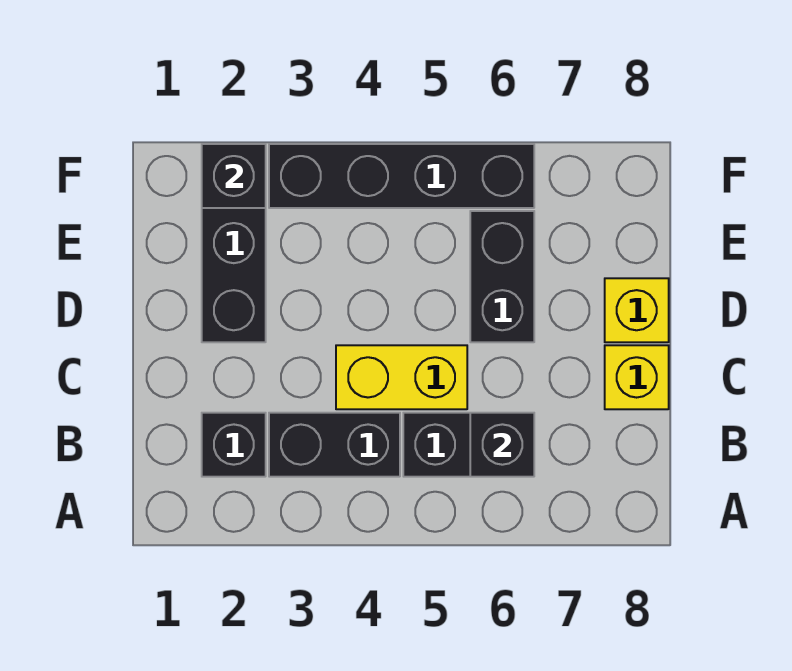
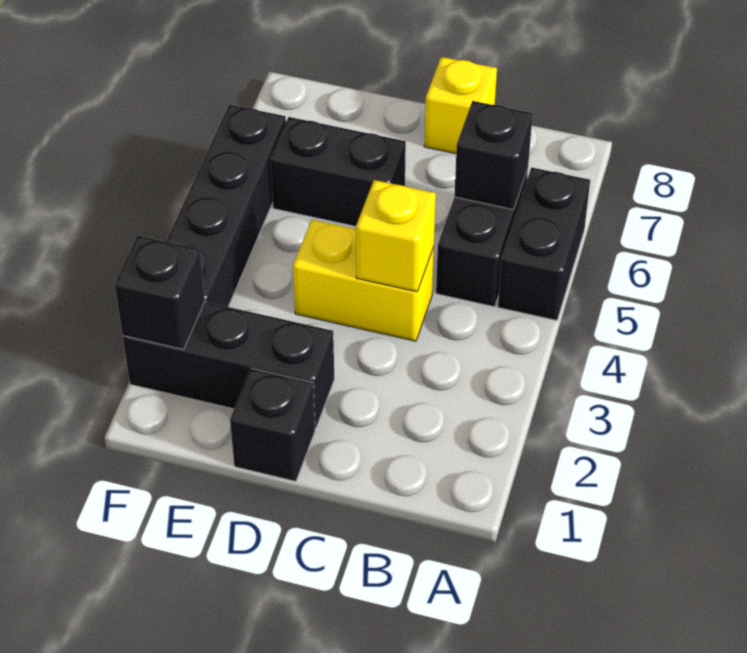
black 1x1 brick [202,413,266,477] -> black 1x1 brick moved to [230,368,315,481]
black 1x2 brick [269,413,400,477] -> black 1x2 brick moved to [498,167,590,321]
yellow 1x2 brick [336,345,467,409] -> yellow 1x2 brick turned to [293,220,434,341]
yellow 1x1 brick [605,278,669,342] -> yellow 1x1 brick moved to [356,180,436,292]

